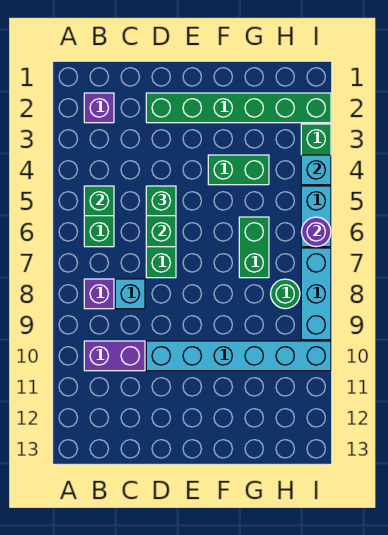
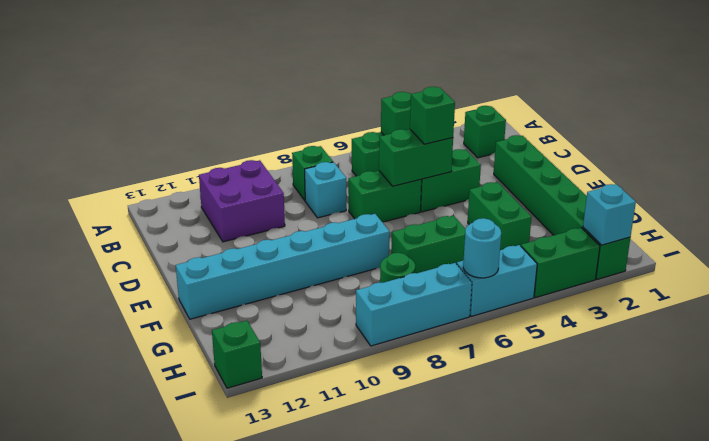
purple 1x1 brick [84,93,114,123] -> green 1x1 brick [464,106,506,158]
purple 1x1 brick [84,279,114,309] -> green 1x1 brick [292,146,333,200]
purple 1x2 brick [84,341,145,371] -> purple 2x2 brick [199,160,285,242]
none -> green 1x2 brick [420,149,481,212]
cyan 1x6 brick [146,341,331,371] -> cyan 1x6 brick turned to [176,214,390,319]
cyan 1x1 brick [301,155,331,185] -> cyan 1x1 brick moved to [583,184,636,245]
purple 1x1 round brick [301,217,331,247] -> cyan 1x1 round brick [463,218,501,278]
none -> green 1x1 brick [212,321,262,388]

